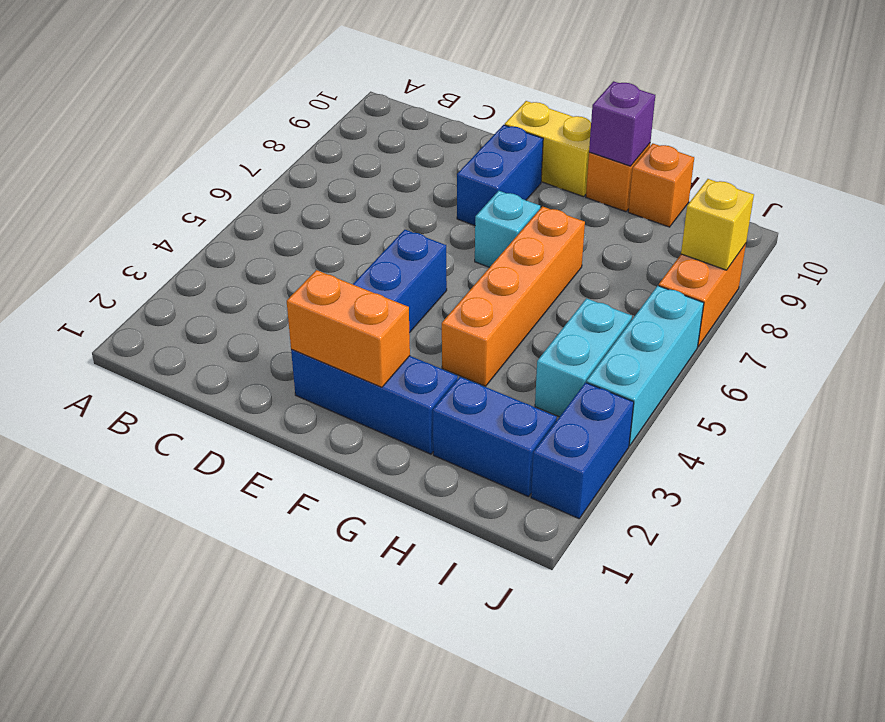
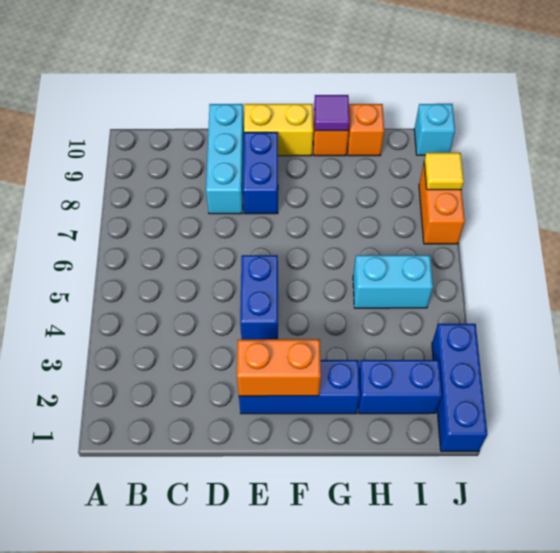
cyan 1x1 brick [475,191,540,267] -> cyan 1x1 brick moved to [414,104,455,155]
orange 1x4 brick [442,206,585,386] -> none
purple 1x1 brick [589,81,655,166] -> purple 1x1 tile [314,95,350,131]
cyan 1x2 brick [535,298,632,417] -> cyan 1x2 brick turned to [353,255,433,308]
blue 1x2 brick [531,382,634,519] -> blue 1x3 brick [432,324,487,451]
cyan 1x3 brick [587,286,704,446] -> cyan 1x3 brick moved to [206,104,244,214]
yellow 1x1 brick [681,179,754,270] -> yellow 1x1 tile [424,153,464,190]

